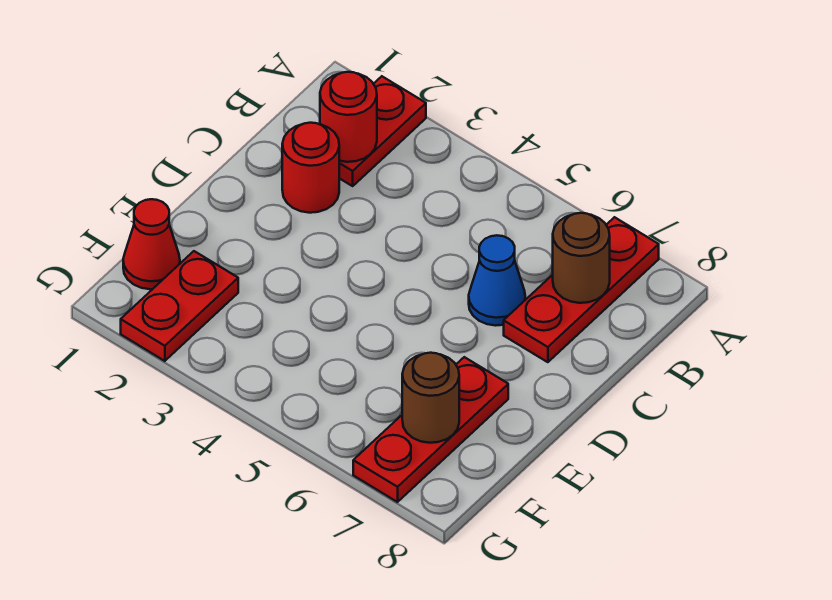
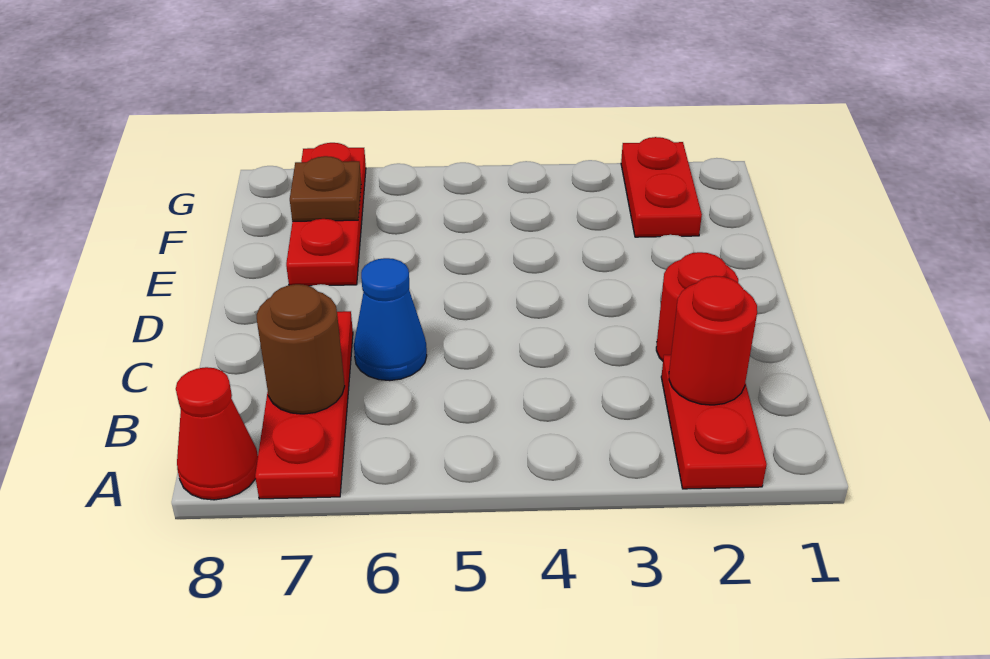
red 1x1 cone [123,199,180,289] -> red 1x1 cone moved to [176,367,258,500]
brown 1x1 round brick [402,353,459,443] -> brown 1x1 plate [290,156,361,221]

